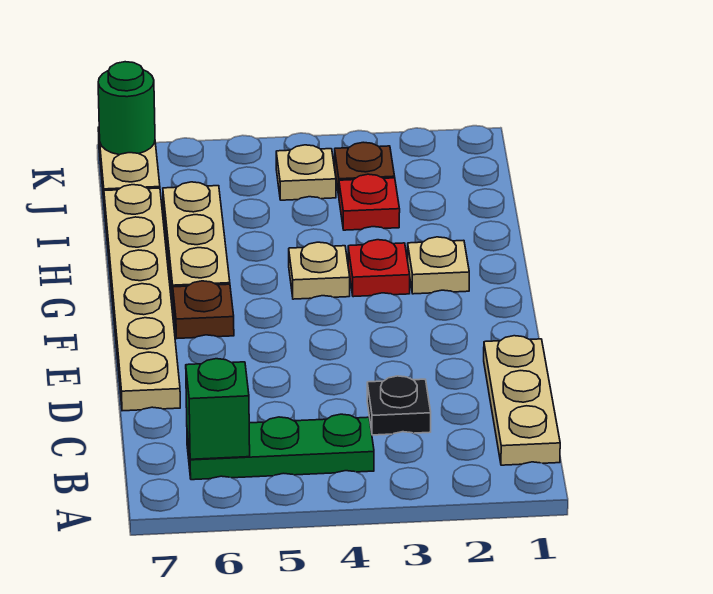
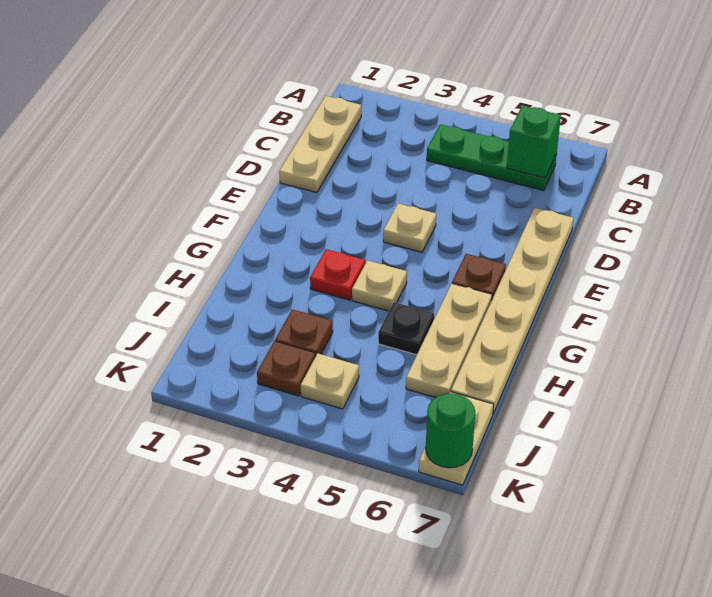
black 1x1 plate [367,376,431,435] -> black 1x1 plate moved to [378,302,434,355]
tan 1x1 plate [408,237,469,294] -> tan 1x1 plate moved to [383,204,436,252]
red 1x1 plate [339,174,400,230] -> brown 1x1 plate [275,309,333,356]

